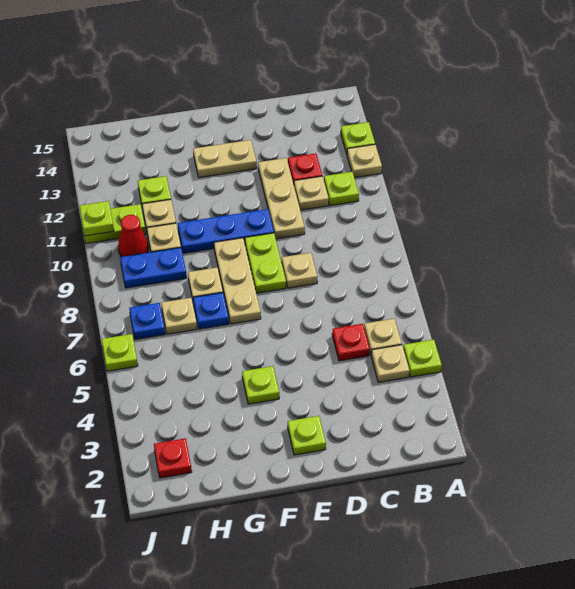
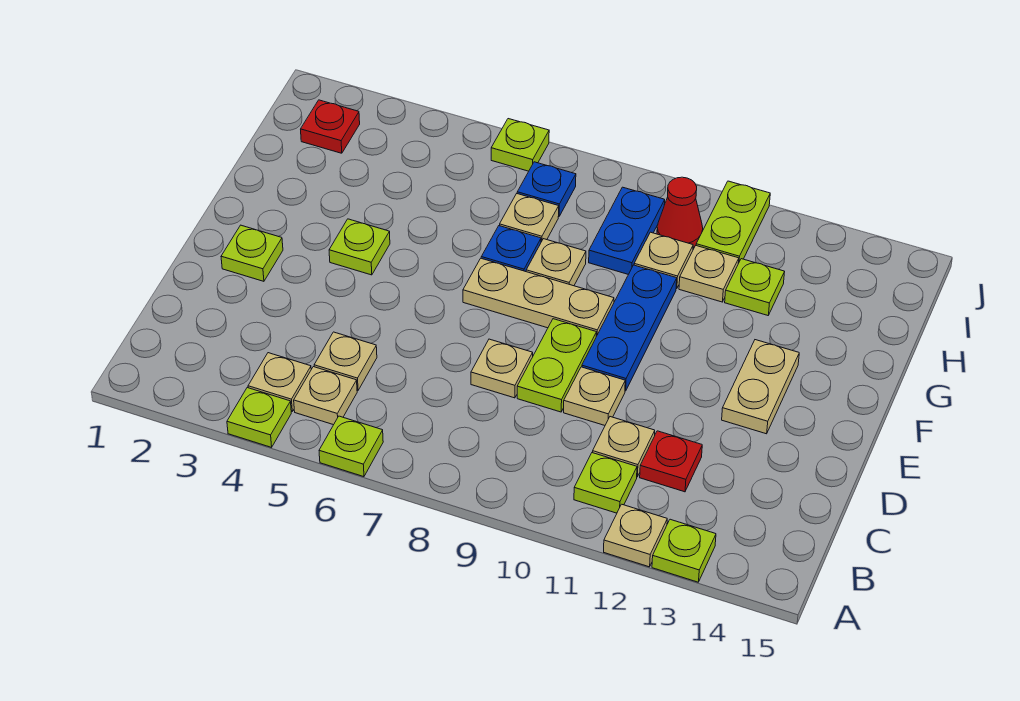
red 1x1 plate [332,324,370,361] -> tan 1x1 plate [314,332,377,391]
tan 1x3 plate [258,158,305,239] -> tan 1x1 plate [564,367,625,425]
lime 1x2 plate [245,233,286,293] -> lime 1x2 plate turned to [517,319,597,412]
lime 1x1 plate [80,201,114,236] -> lime 1x1 plate moved to [319,416,383,477]

